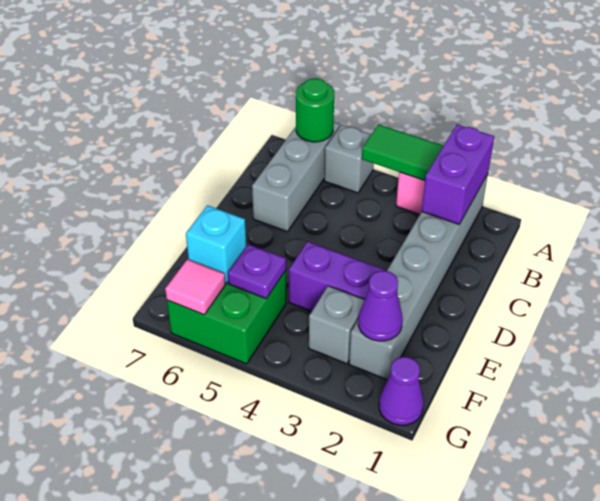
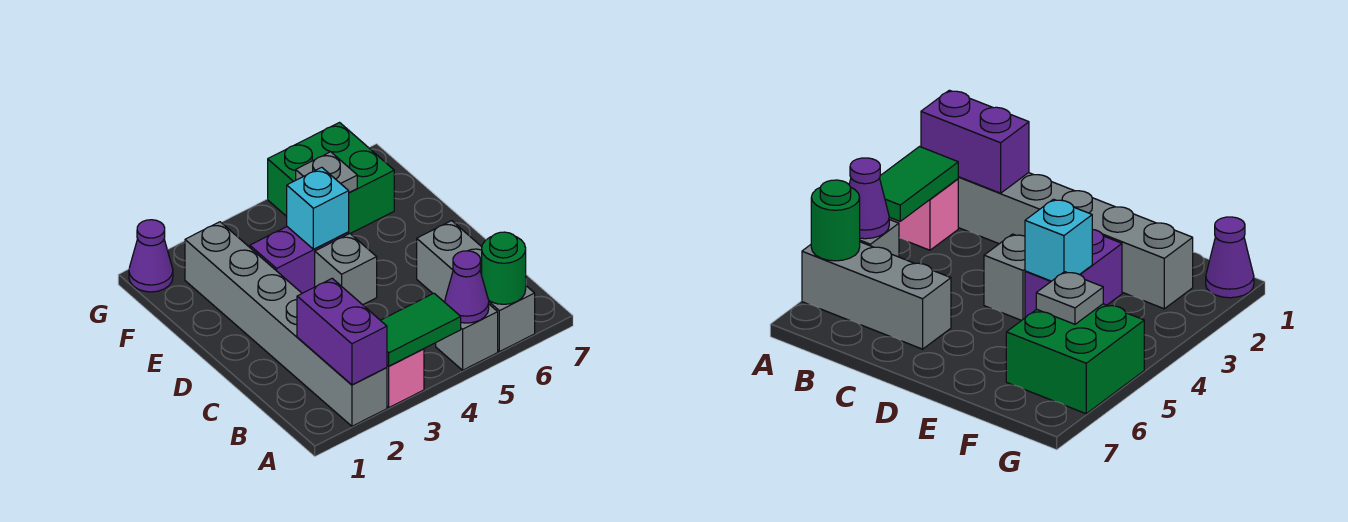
purple 1x1 cone [358,271,403,341] -> purple 1x1 cone moved to [445,251,489,323]
grey 1x1 brick [309,286,364,364] -> grey 1x1 brick moved to [315,234,377,305]
purple 1x1 plate [228,244,286,299] -> grey 1x1 plate [296,152,357,192]
cyan 1x1 brick [186,205,246,283] -> cyan 1x1 brick moved to [287,167,349,249]
pink 1x1 tile [165,259,226,315] -> none

